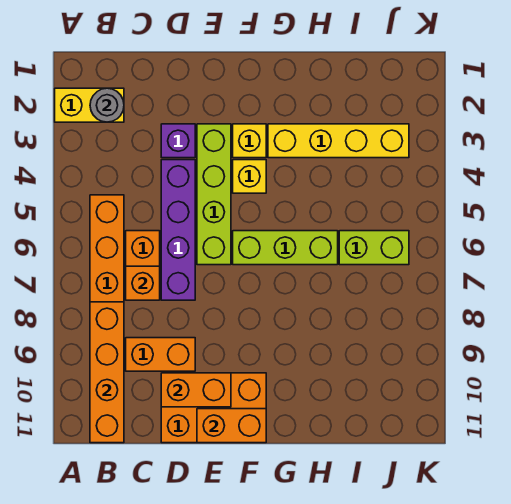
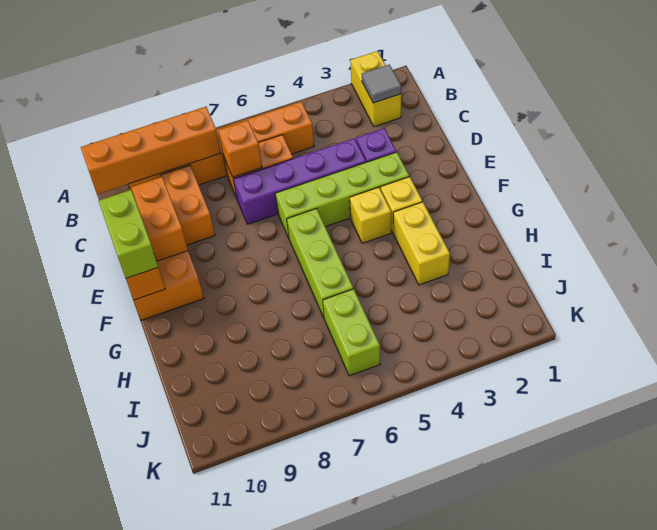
grey 1x1 round brick [90,88,124,122] -> grey 1x1 tile [362,65,401,103]
none -> lime 1x2 brick [99,190,158,278]
yellow 1x4 brick [268,124,409,158] -> yellow 1x2 brick [393,202,450,285]

